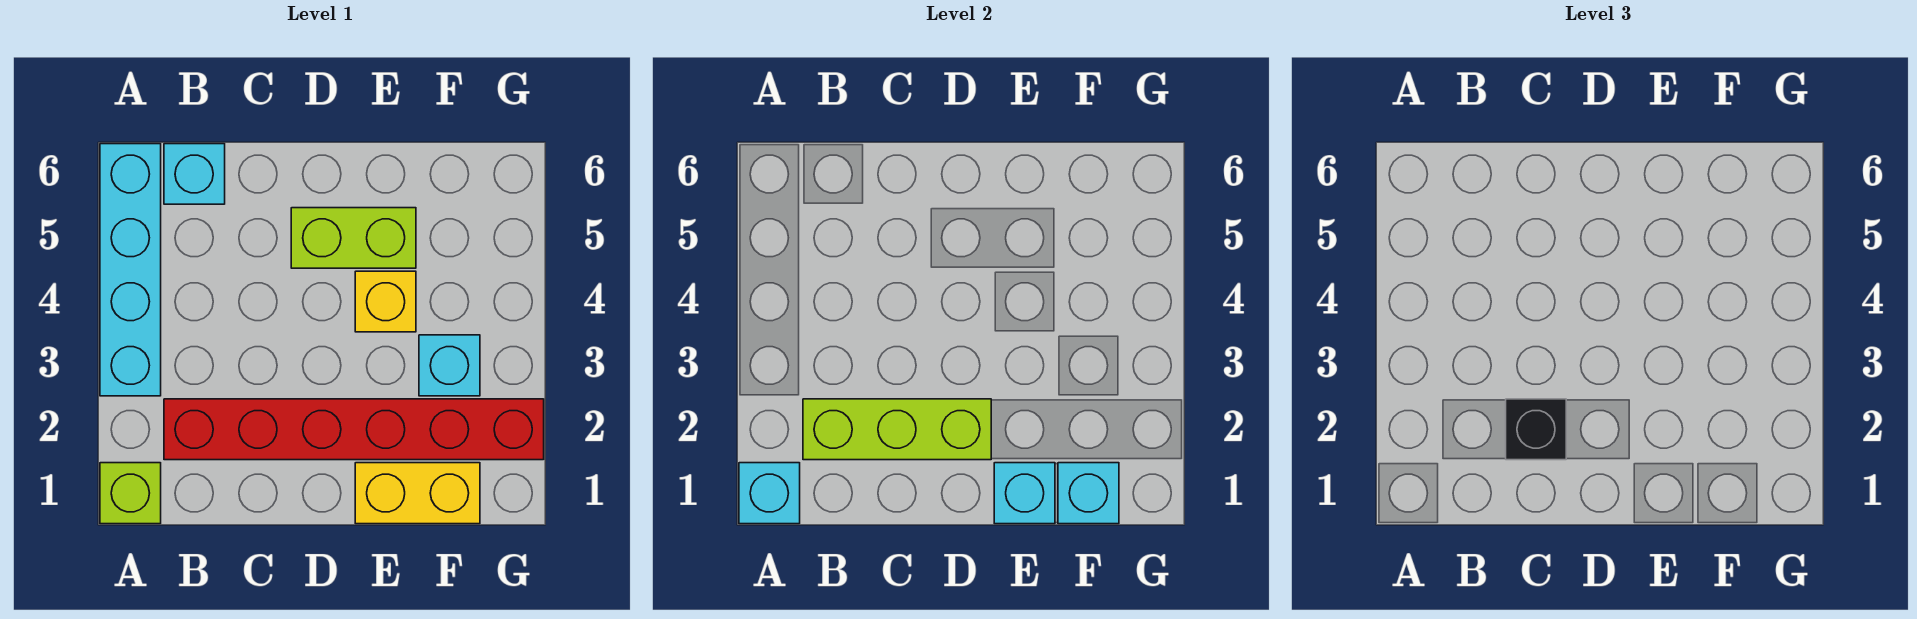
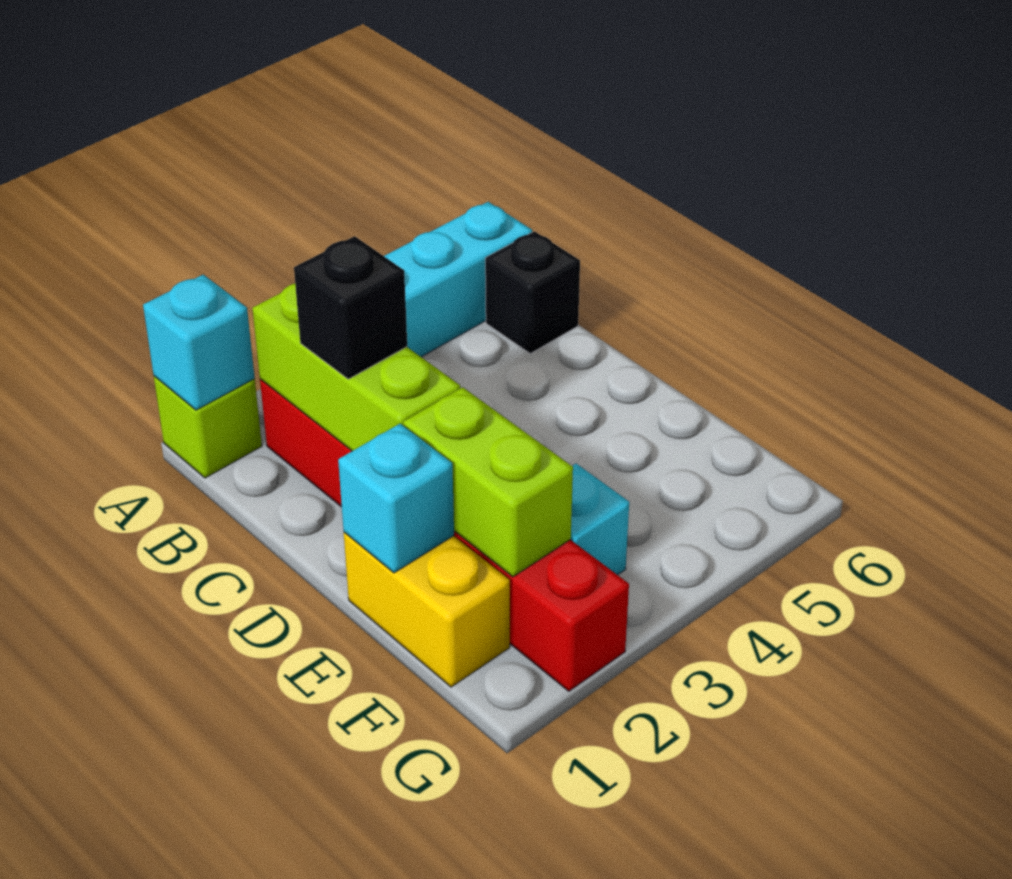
cyan 1x1 brick [164,144,225,204] -> black 1x1 brick [485,231,580,354]
lime 1x2 brick [291,208,416,268] -> lime 1x2 brick moved to [403,387,573,577]
yellow 1x1 brick [355,271,416,332] -> none
cyan 1x1 brick [1058,463,1119,524] -> none

